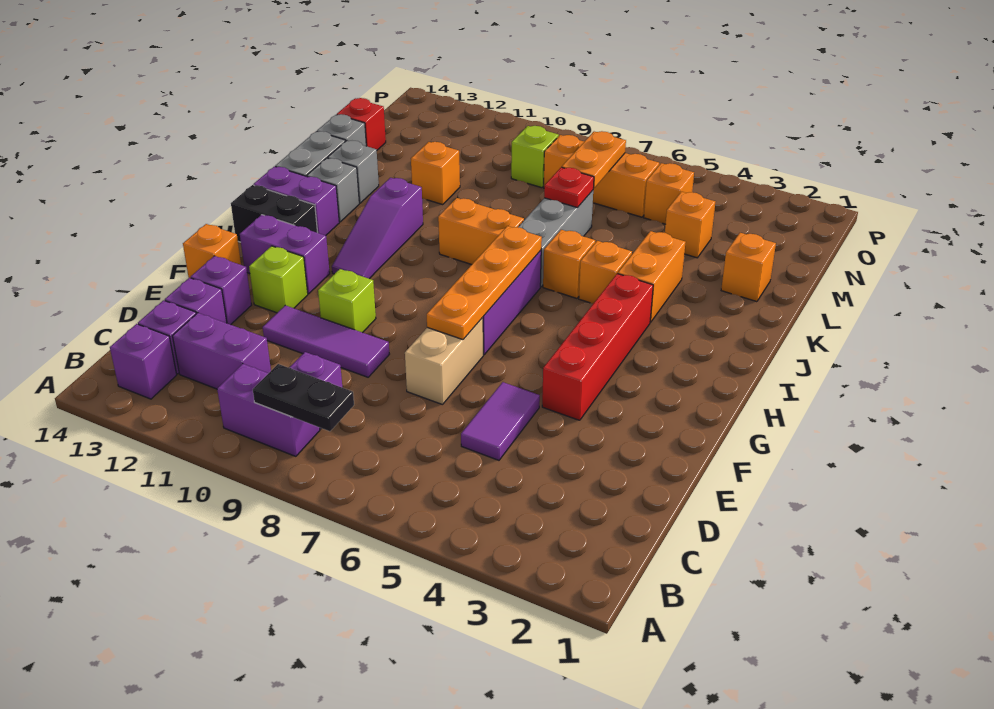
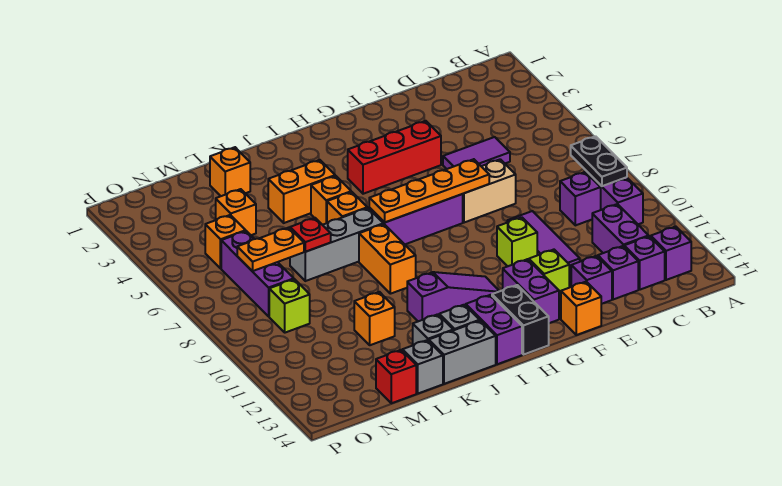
red 1x4 brick [542,274,653,420] -> red 1x3 brick [348,121,441,194]
orange 1x3 brick [544,135,659,217] -> purple 1x3 brick [221,231,294,316]

